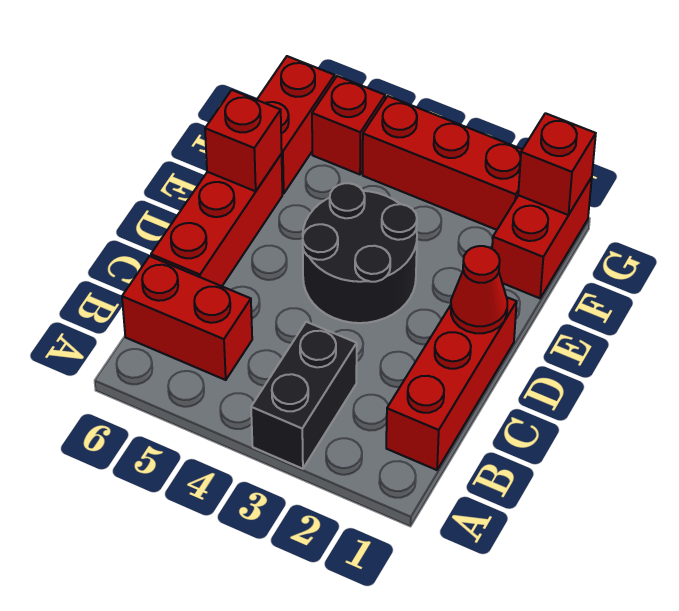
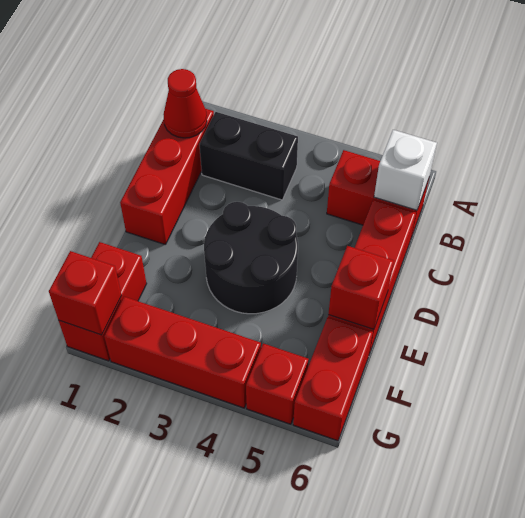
black 1x2 brick [251,322,357,469] -> black 1x2 brick turned to [199,112,298,200]
none -> white 1x1 brick [374,130,437,210]
red 1x1 cone [451,246,507,333] -> red 1x1 cone moved to [163,69,207,138]

